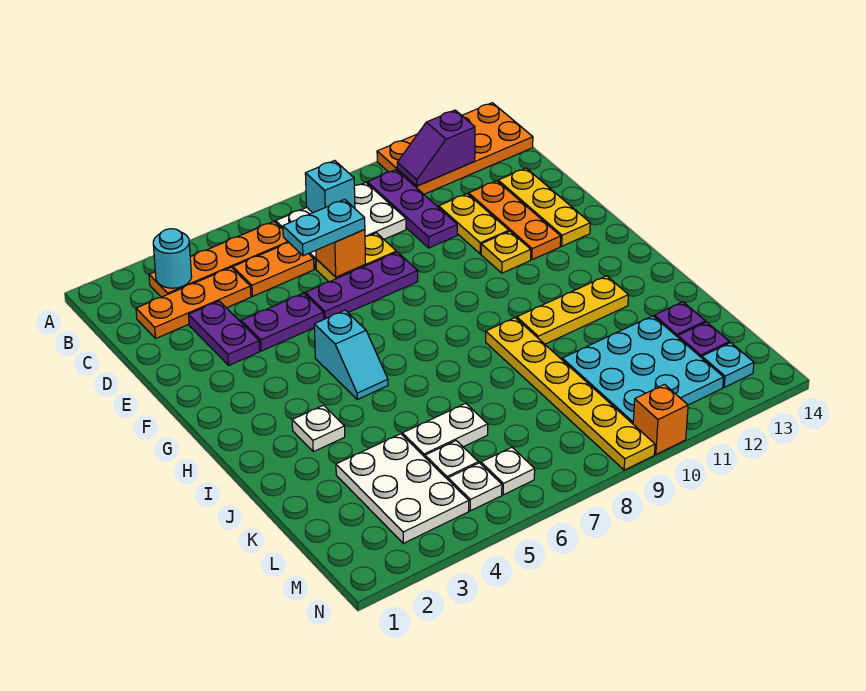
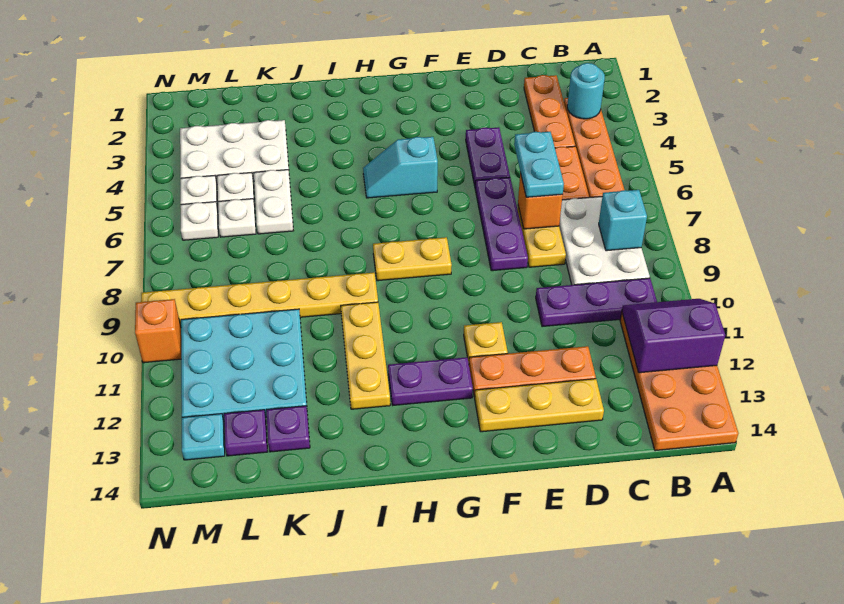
purple 1x2 slope [397,110,475,186] -> purple 2x2 slope [622,299,725,373]
purple 1x2 plate [189,301,260,365] -> purple 1x2 plate moved to [388,357,473,405]
yellow 1x2 plate [438,194,509,254] -> yellow 1x2 plate moved to [373,237,452,281]
white 1x1 plate [292,405,345,452] -> white 1x1 plate moved to [218,199,256,237]

